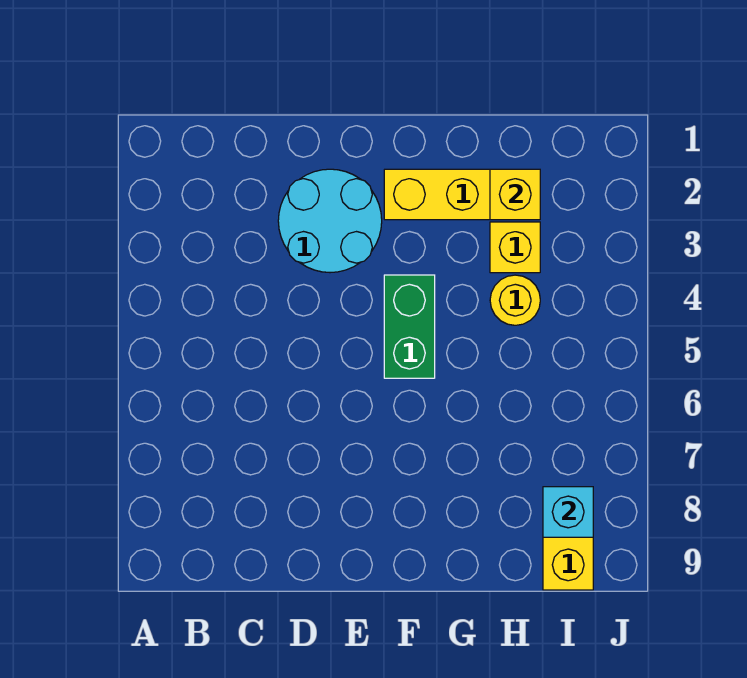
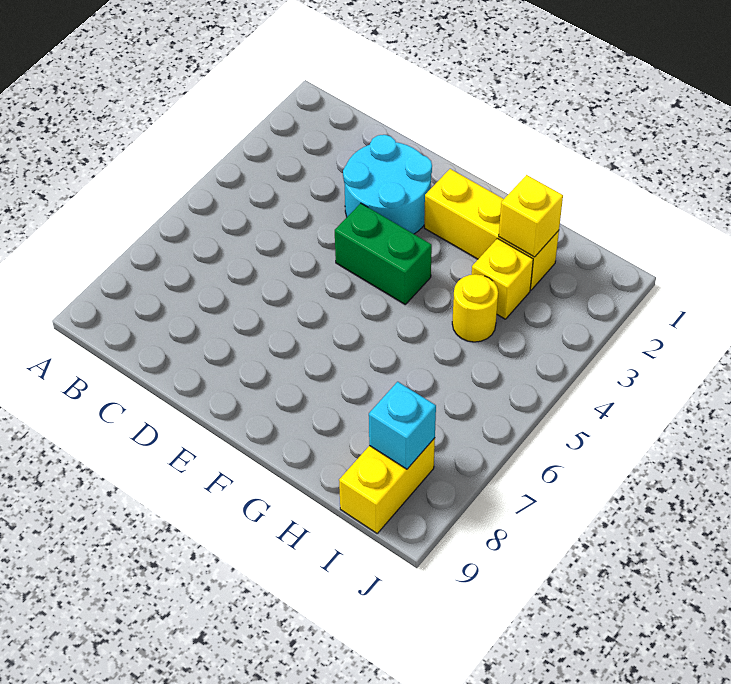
green 1x2 brick [384,275,435,378] -> green 1x2 brick turned to [335,203,432,304]

